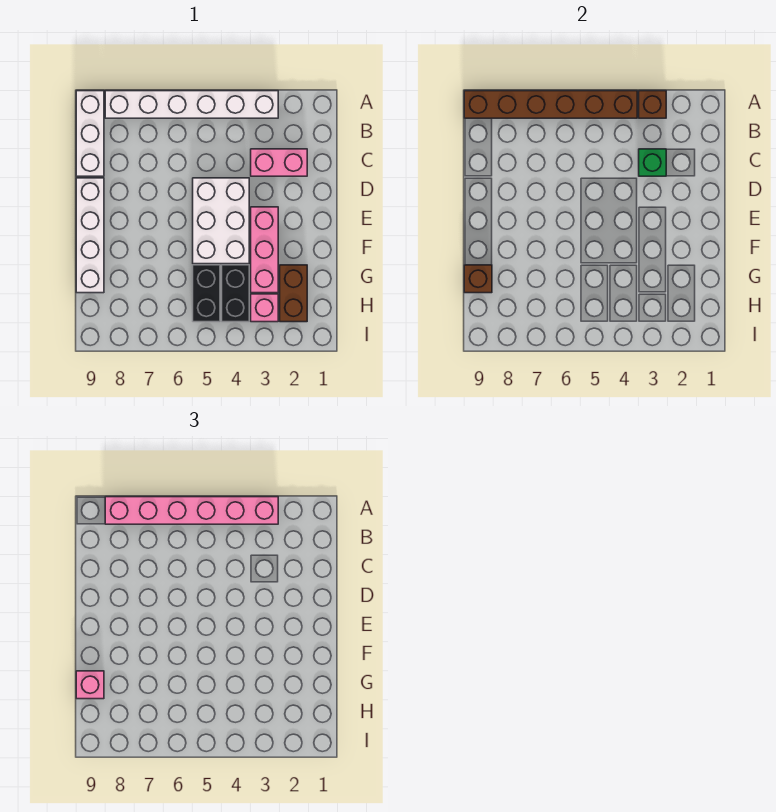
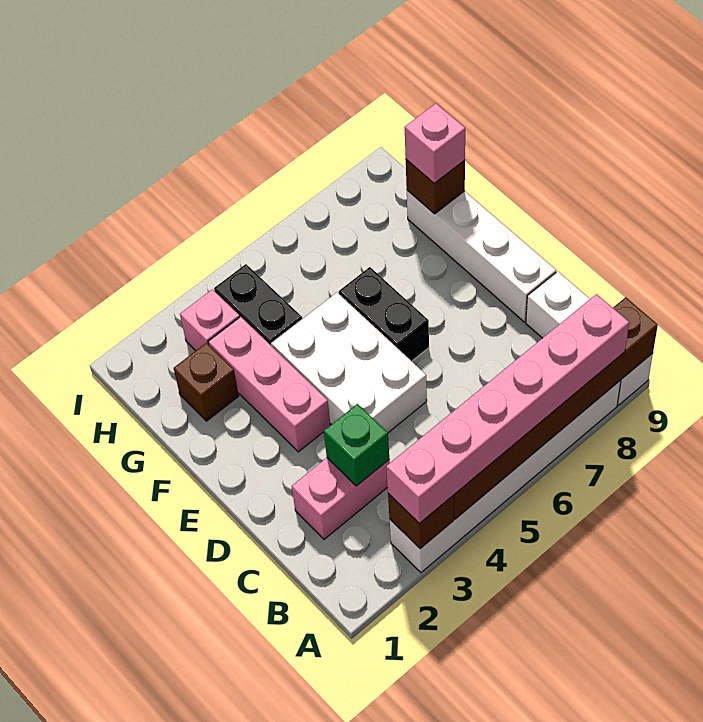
brown 1x2 brick [280,265,307,322] -> brown 1x1 brick [174,343,239,421]
black 1x2 brick [193,265,220,322] -> black 1x2 brick moved to [339,267,429,361]

